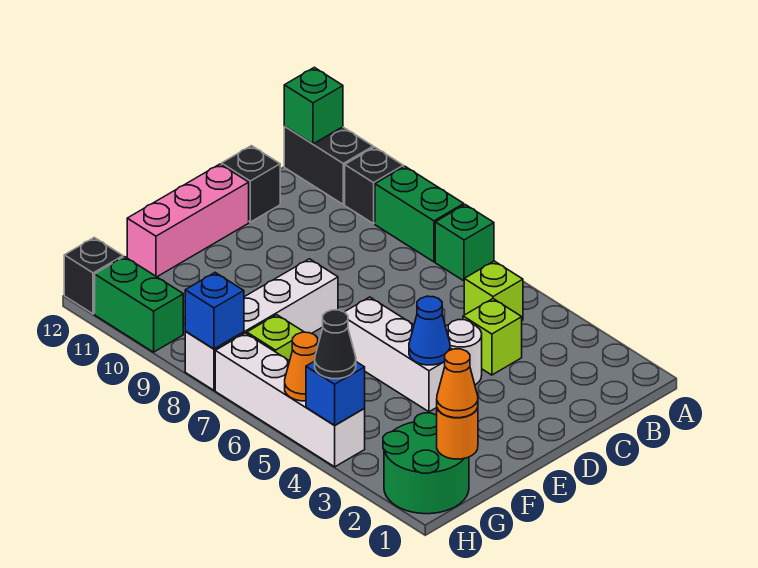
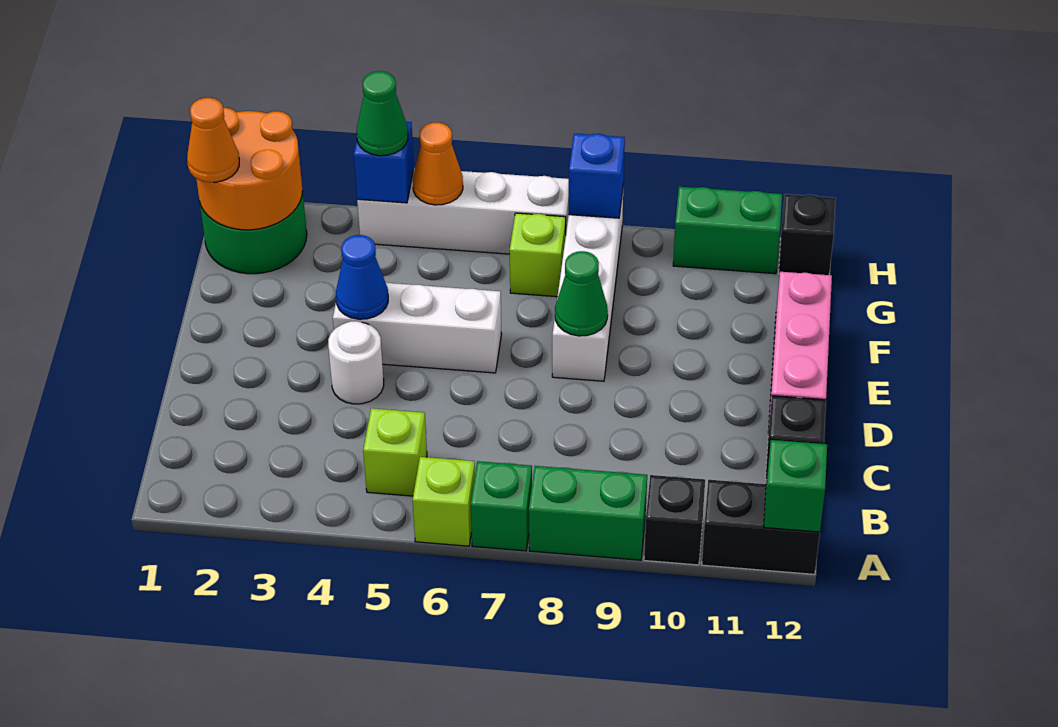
lime 1x1 brick [463,299,522,375] -> lime 1x1 brick moved to [413,457,475,546]
none -> green 1x1 cone [555,251,608,336]
orange 1x1 round brick [437,408,478,459] -> orange 2x2 round brick [196,108,303,230]
black 1x1 cone [315,310,356,379] -> green 1x1 cone [357,71,408,156]

